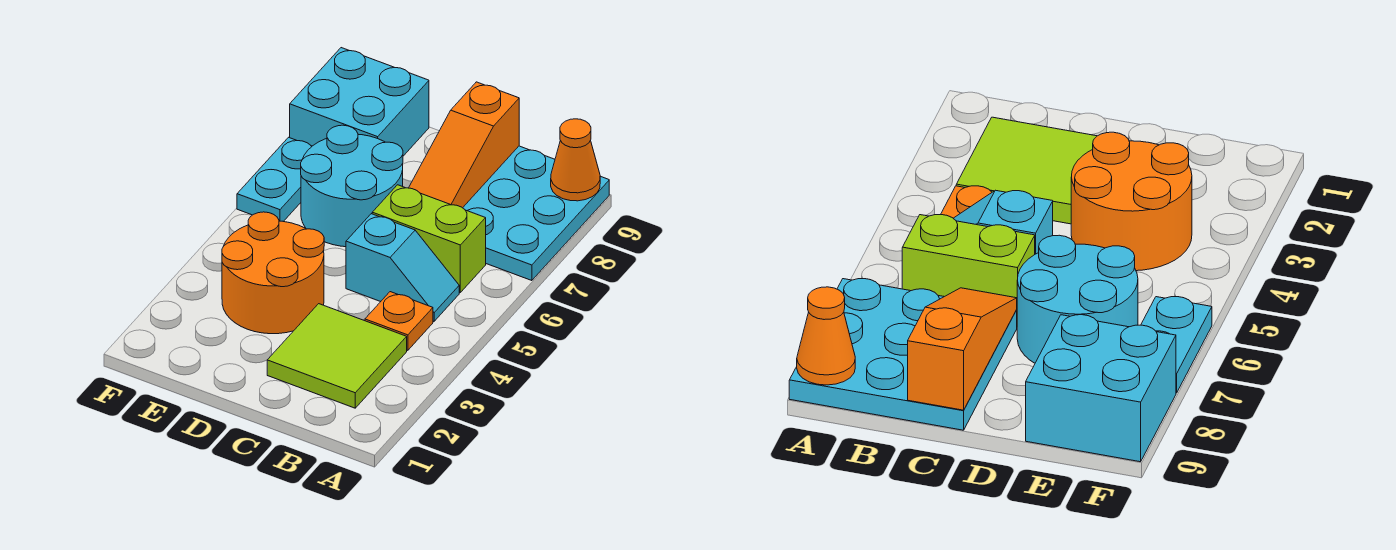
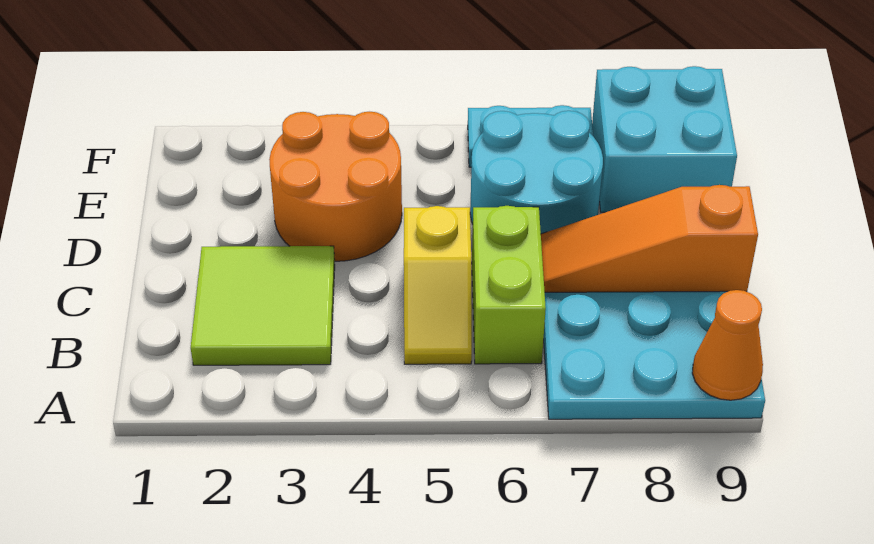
orange 1x1 plate [365,292,433,350] -> none
cyan 1x2 slope [346,214,459,321] -> yellow 1x2 slope [404,206,472,364]

